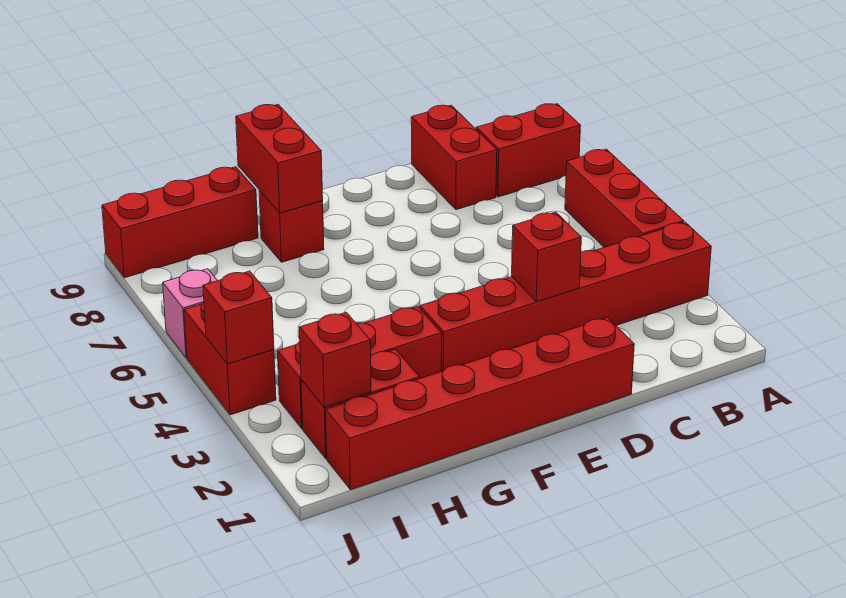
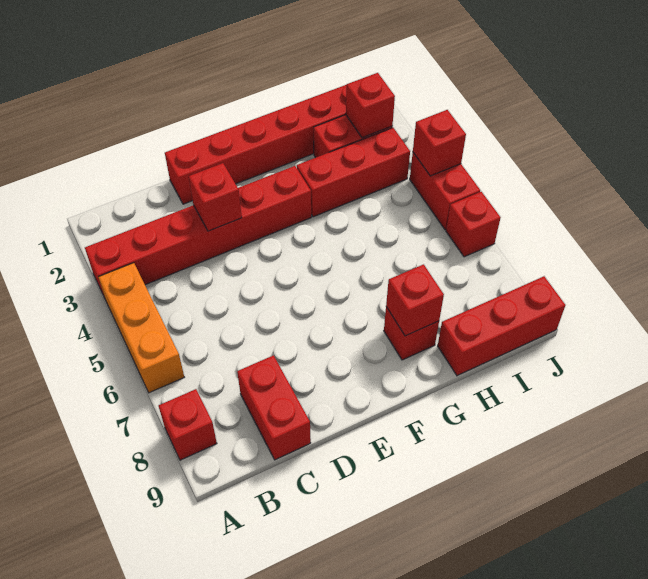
red 1x3 brick [565,149,684,247] -> orange 1x3 brick [98,263,184,393]
red 1x2 brick [476,104,581,197] -> red 1x1 brick [159,389,217,460]
red 1x2 brick [236,104,323,213] -> red 1x1 brick [386,264,444,336]
pink 1x1 brick [163,269,217,358] -> red 1x1 brick [446,192,501,257]

